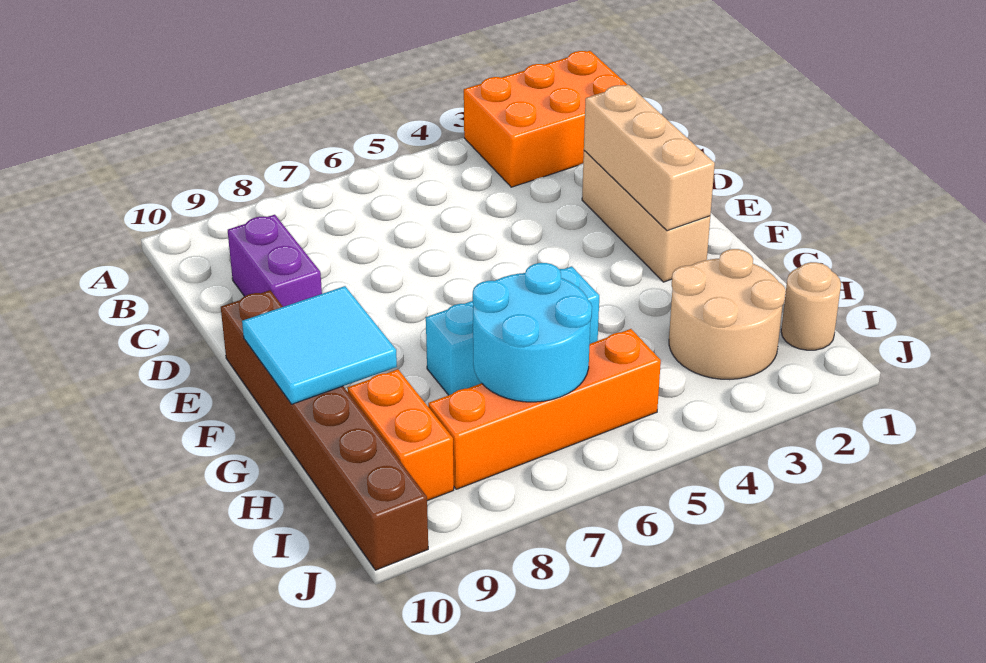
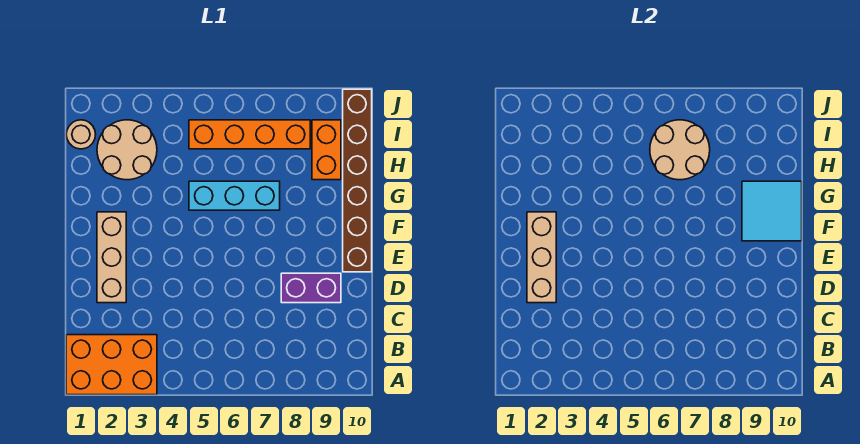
purple 1x2 brick [228,215,322,307] -> purple 1x2 brick turned to [281,273,341,303]
cyan 2x2 round brick [473,263,592,402] -> tan 2x2 round brick [650,120,710,180]

